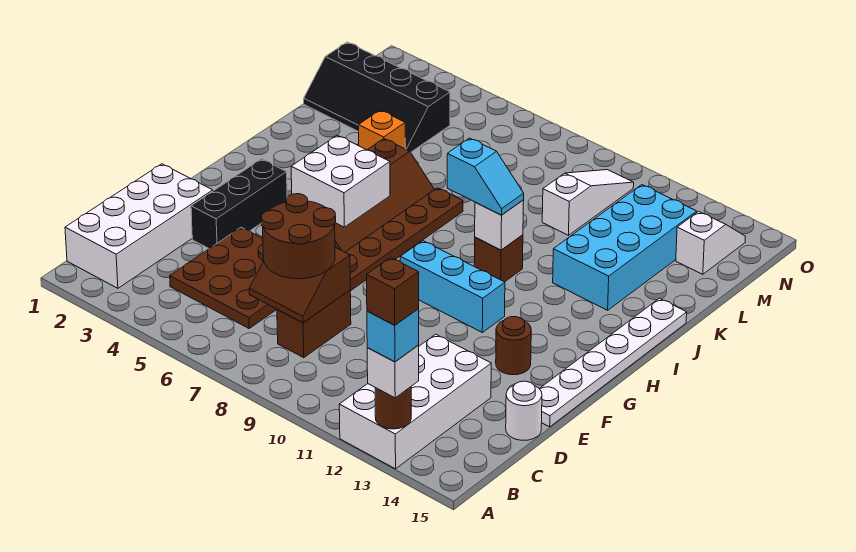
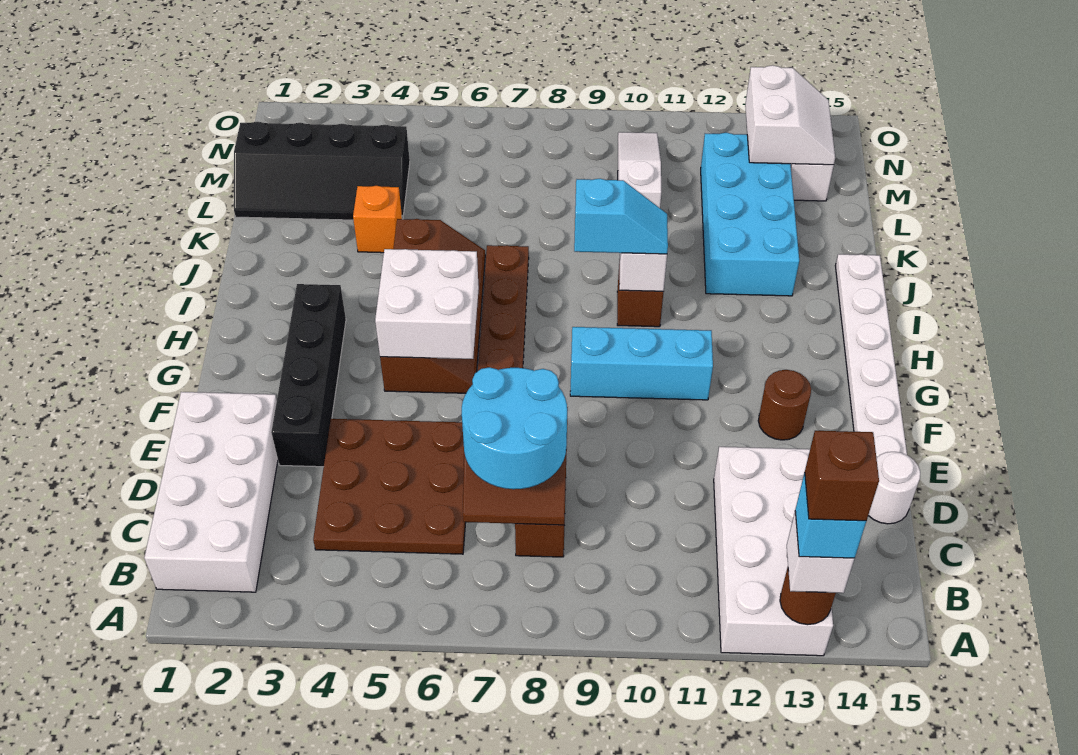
brown 2x2 round brick [261,194,336,279] -> cyan 2x2 round brick [462,367,567,489]
black 1x3 brick [191,159,287,248] -> black 1x4 brick [271,284,346,467]
none -> white 2x2 slope [745,65,835,165]

